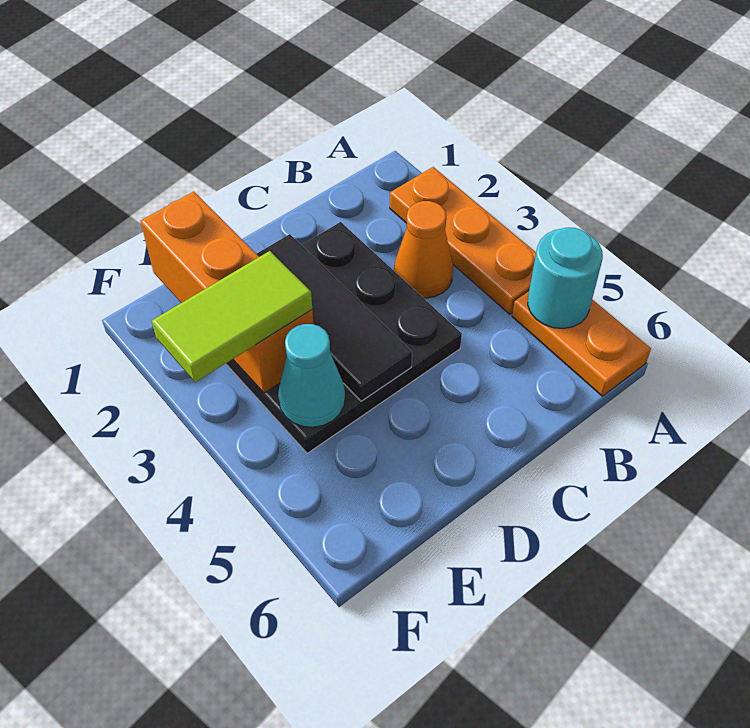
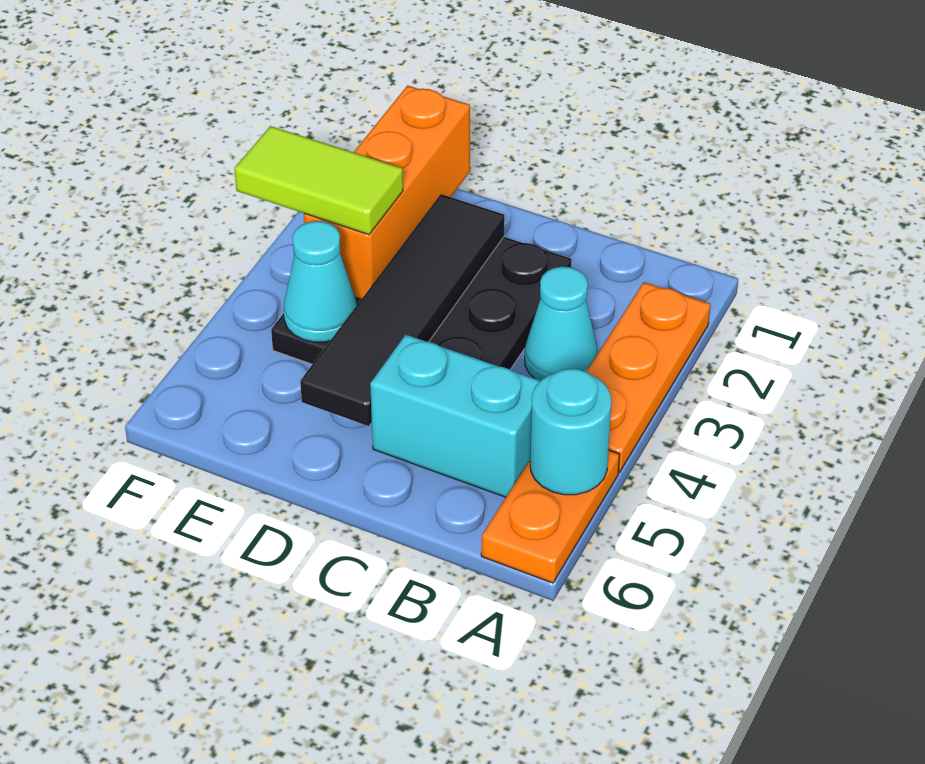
orange 1x1 cone [394,201,453,298] -> cyan 1x1 cone [525,267,598,381]
none -> cyan 1x2 brick [370,335,540,497]
black 1x3 tile [257,234,412,401] -> black 1x4 tile [300,194,504,426]

